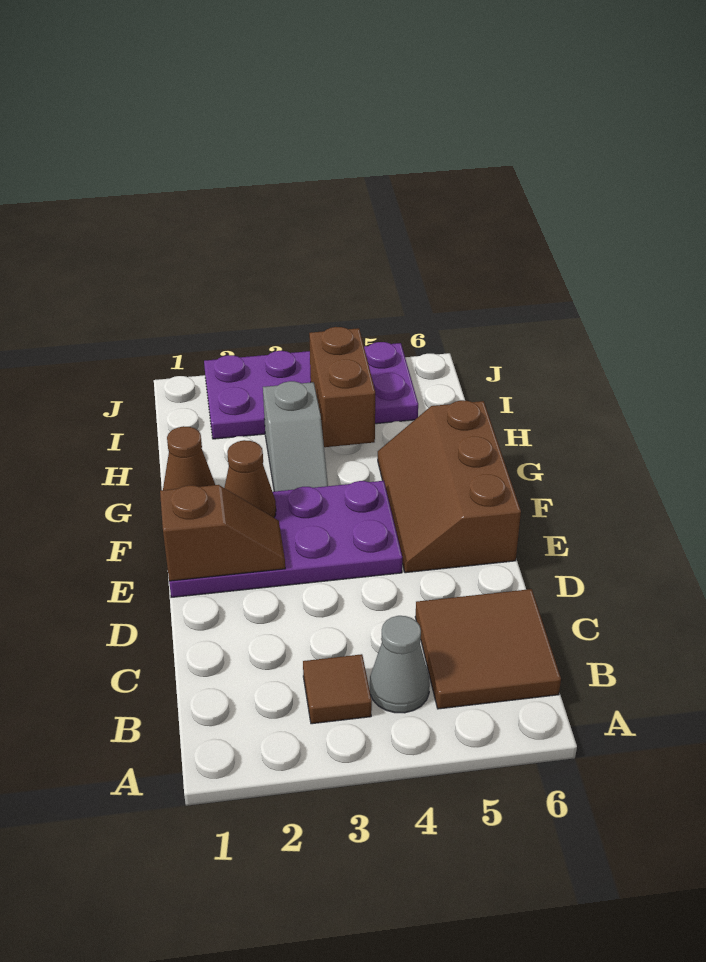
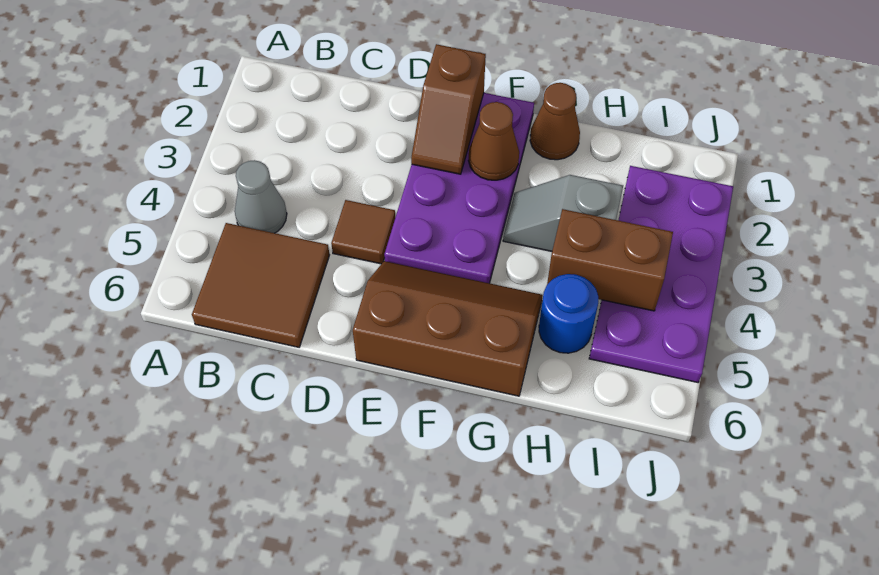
brown 1x1 tile [303,654,372,724] -> brown 1x1 tile moved to [331,200,395,264]
none -> blue 1x1 round brick [539,274,598,353]

